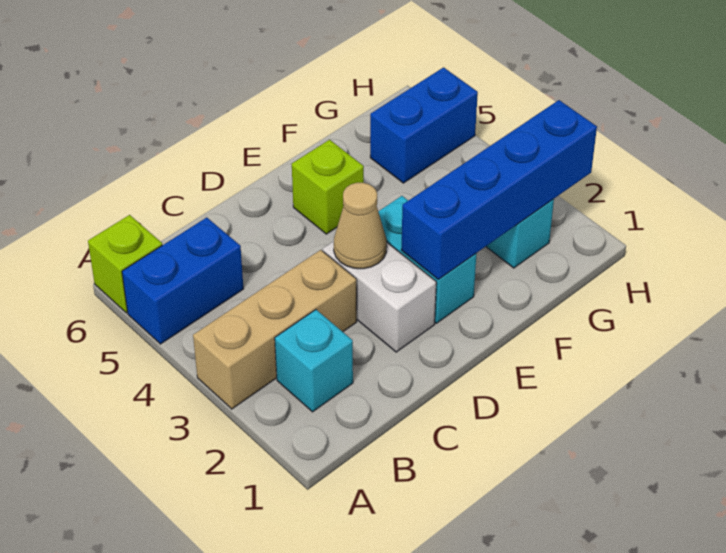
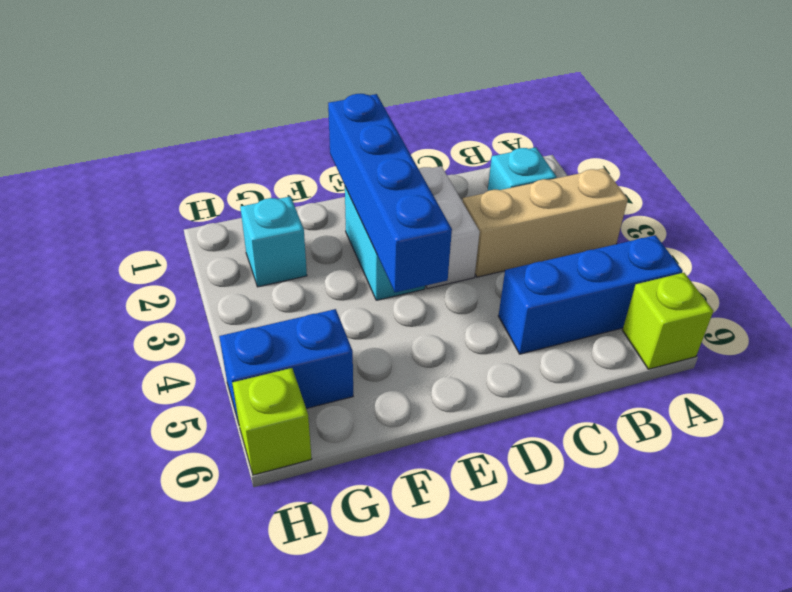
blue 1x2 brick [122,217,243,344] -> blue 1x3 brick [499,235,683,354]
tan 1x1 cone [334,183,387,269] -> none
blue 1x4 brick [401,100,597,280] -> blue 1x4 brick turned to [328,94,452,293]
lime 1x1 brick [292,140,364,234] -> lime 1x1 brick moved to [232,368,312,475]

